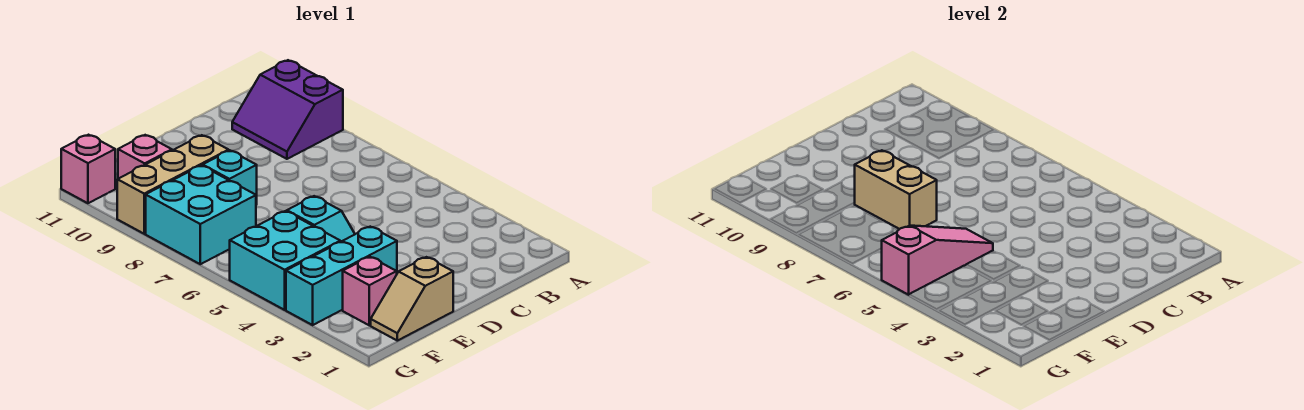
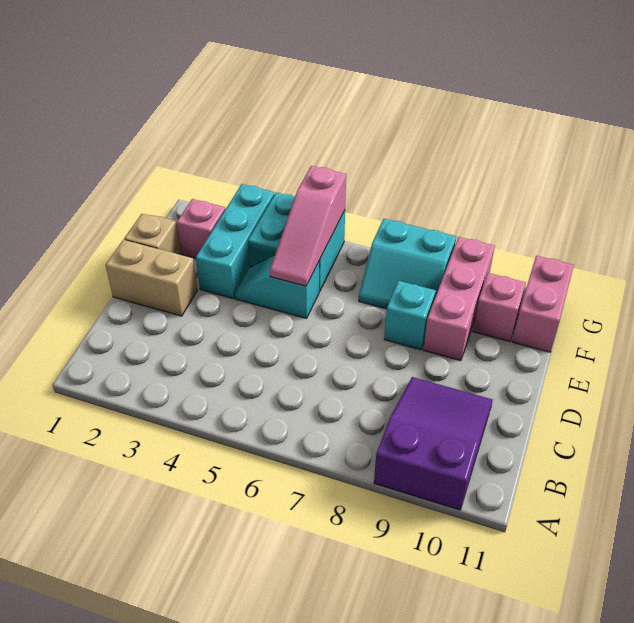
purple 2x2 slope [232,60,343,159] -> purple 2x3 slope [374,377,493,510]
tan 1x2 brick [855,150,937,229] -> tan 1x2 brick moved to [106,240,197,316]
tan 1x3 brick [117,135,229,234] -> pink 1x3 brick [423,237,495,361]
cyan 2x2 brick [146,165,256,264] -> cyan 2x2 slope [359,219,456,309]
pink 1x1 brick [61,135,115,203] -> pink 1x2 brick [512,256,574,352]

